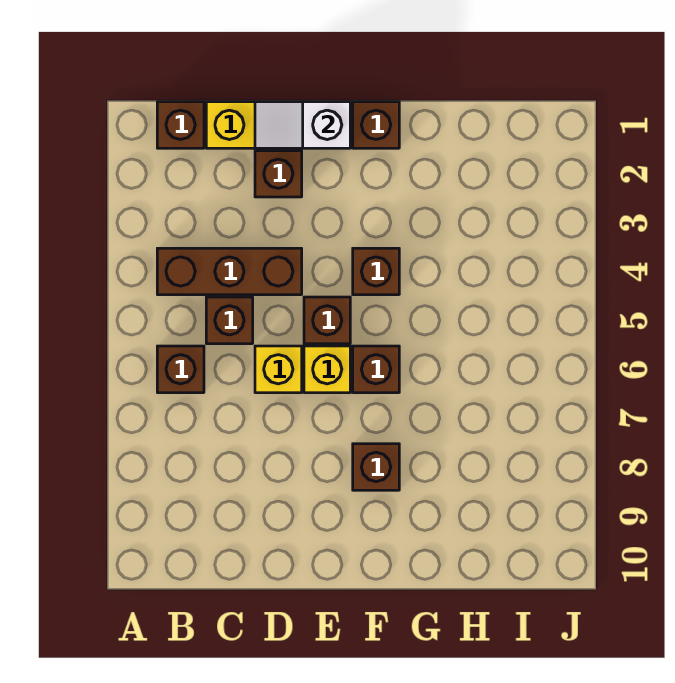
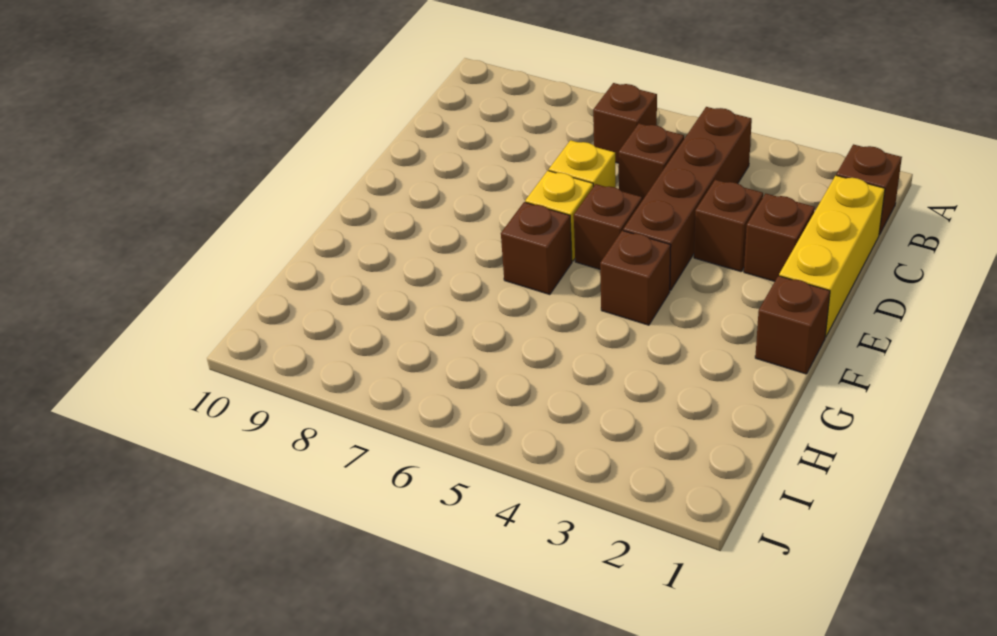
brown 1x3 brick [157,248,302,295] -> brown 1x4 brick [623,107,752,290]
white 1x2 slope [255,102,350,148] -> none
brown 1x1 brick [353,444,399,490] -> brown 1x1 brick moved to [694,180,763,272]

